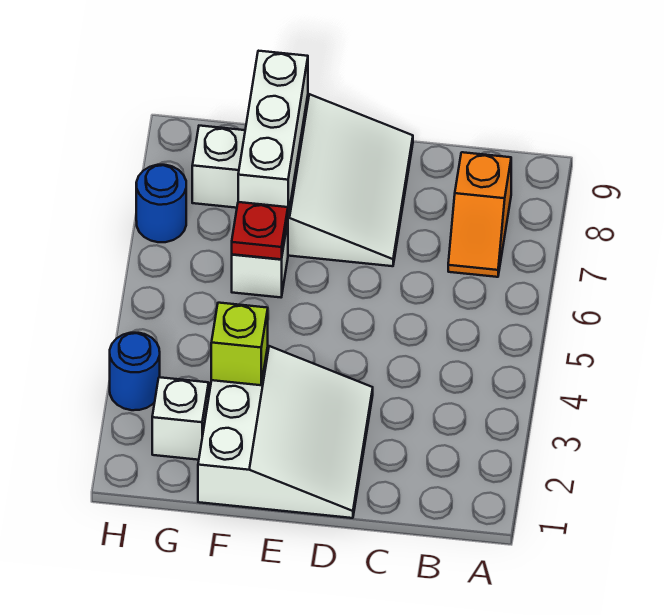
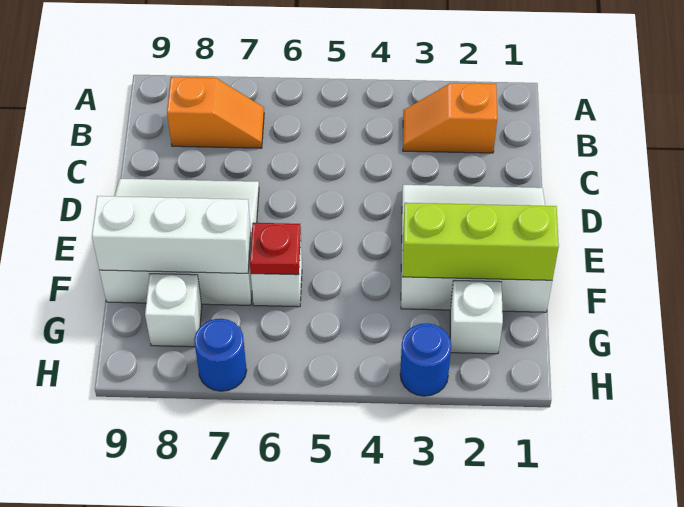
none -> orange 1x2 slope [403,83,497,153]
lime 1x1 brick [211,303,268,385] -> lime 1x3 brick [403,203,559,280]

